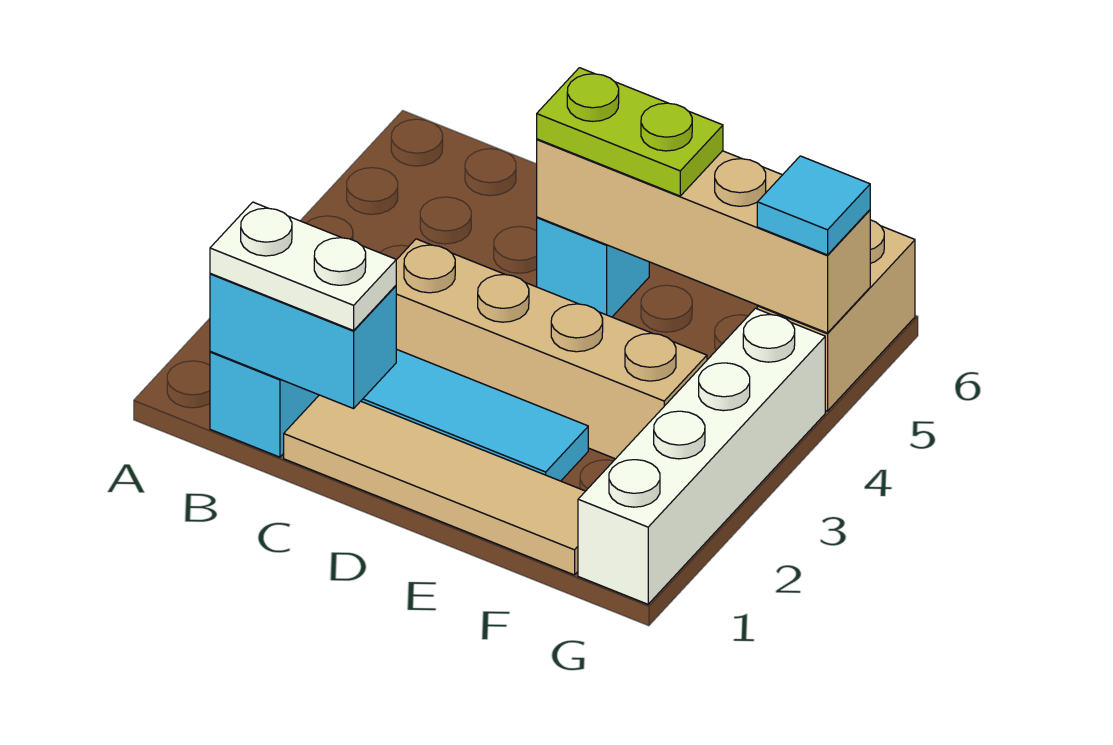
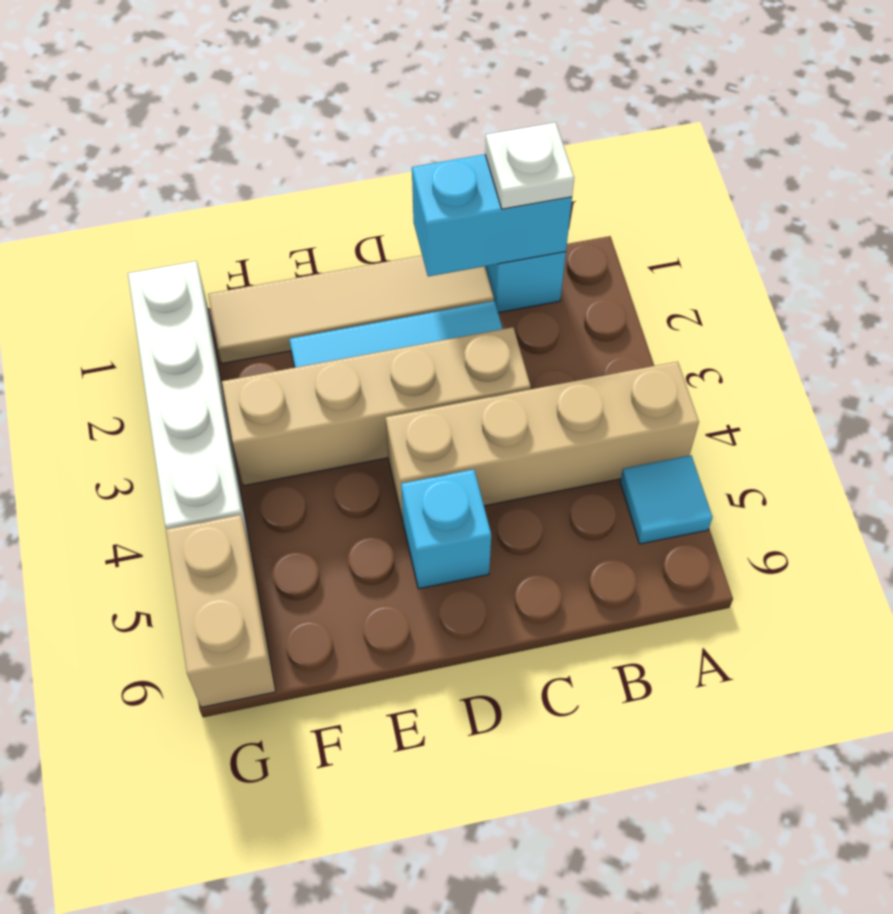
white 1x2 plate [210,202,396,330] -> white 1x1 plate [485,122,574,209]
tan 1x4 brick [537,139,870,333] -> tan 1x4 brick moved to [386,362,699,521]
lime 1x2 plate [537,68,723,196] -> none
cyan 1x1 tile [757,156,870,255] -> cyan 1x1 tile moved to [620,455,712,544]

